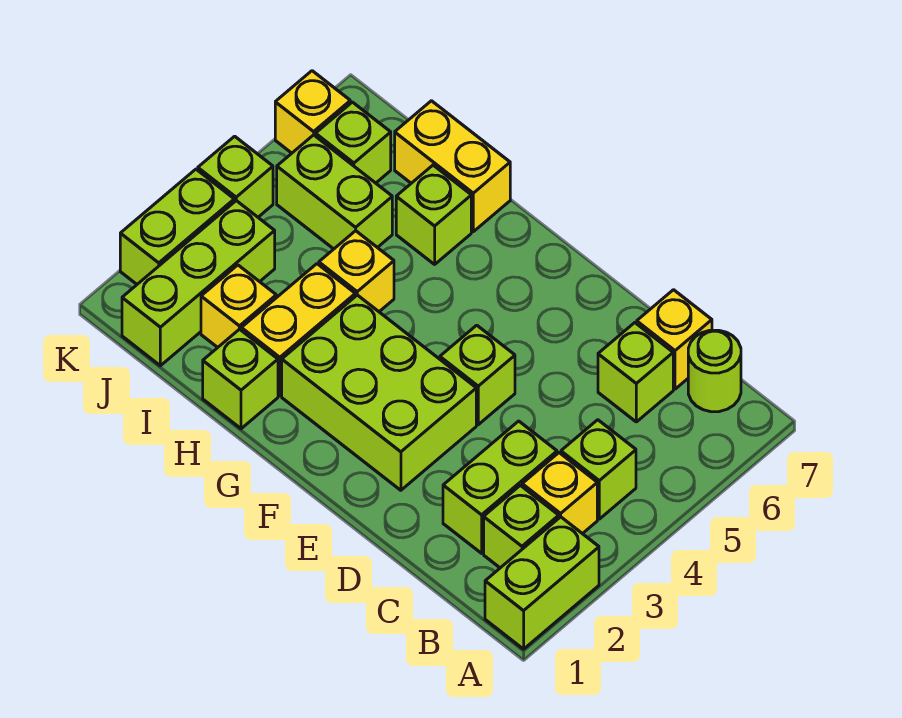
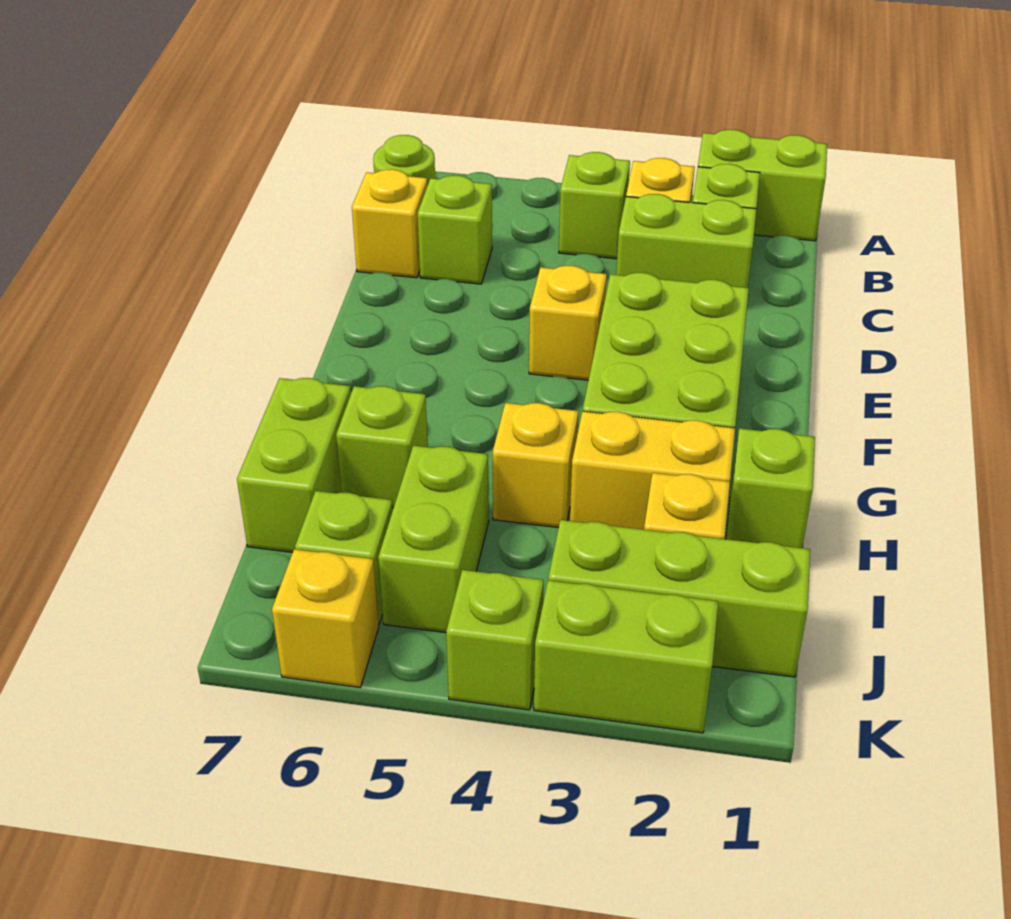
lime 1x1 brick [440,325,515,425] -> yellow 1x1 brick [529,266,607,380]
yellow 1x2 brick [395,101,510,232] -> lime 1x2 brick [237,378,351,552]

